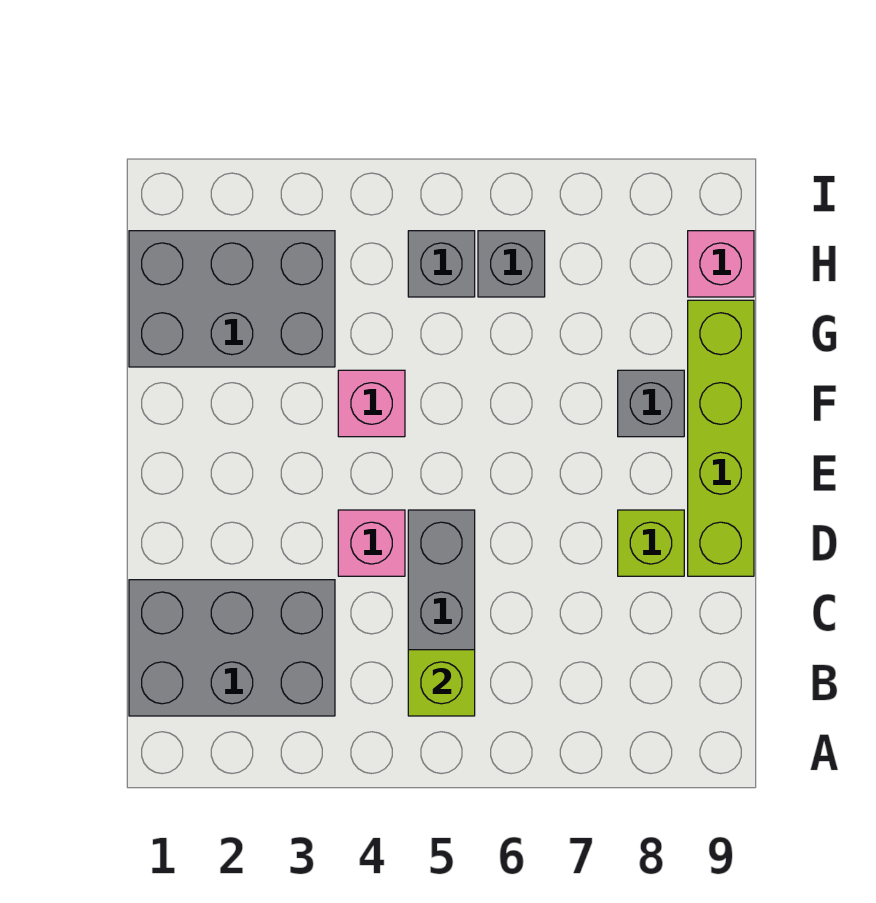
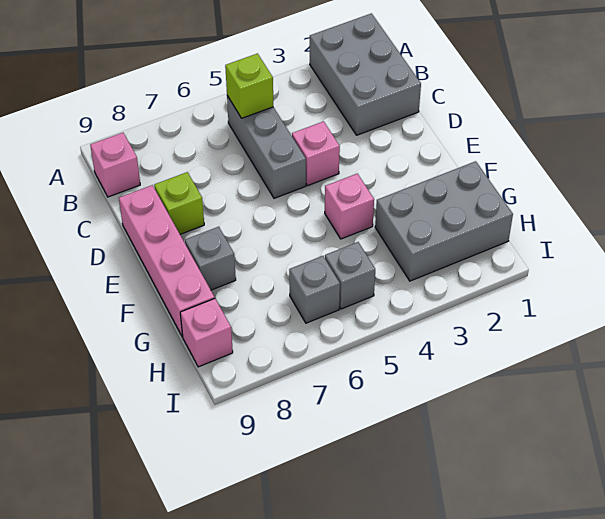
grey 2x3 brick [129,580,335,716] -> grey 2x3 brick turned to [310,13,421,135]
none -> pink 1x1 brick [90,133,140,197]
lime 1x4 brick [688,300,754,576] -> pink 1x4 brick [119,185,215,337]

